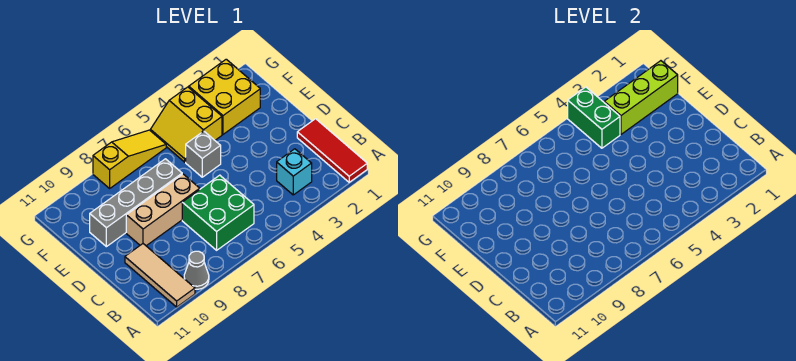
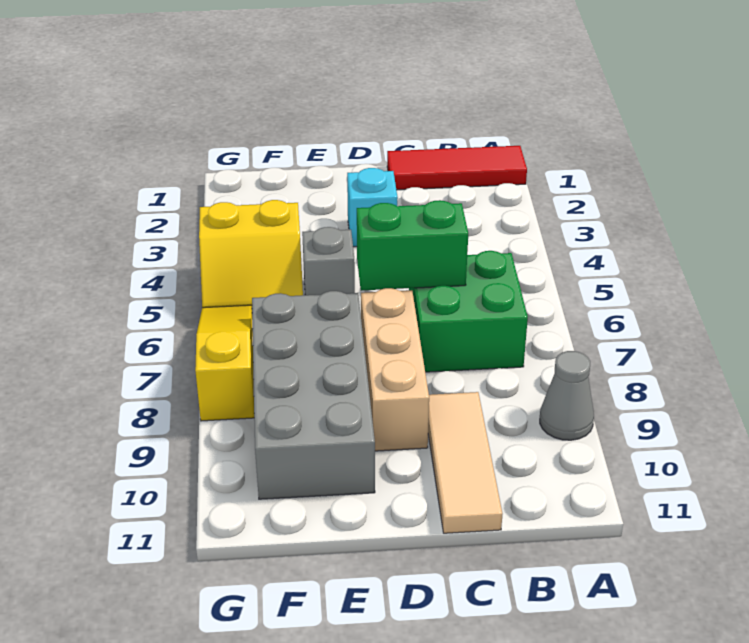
tan 1x3 tile [125,244,195,307] -> tan 1x3 tile turned to [428,392,502,533]
cyan 1x1 brick [277,149,312,195] -> cyan 1x1 brick moved to [347,168,398,247]
grey 1x4 brick [90,159,182,247] -> grey 2x4 brick [252,291,375,499]
lime 1x3 brick [604,61,678,134] -> none
yellow 2x2 brick [189,59,260,134] -> none
green 1x2 brick [568,87,620,148] -> green 1x2 brick moved to [357,200,468,291]

